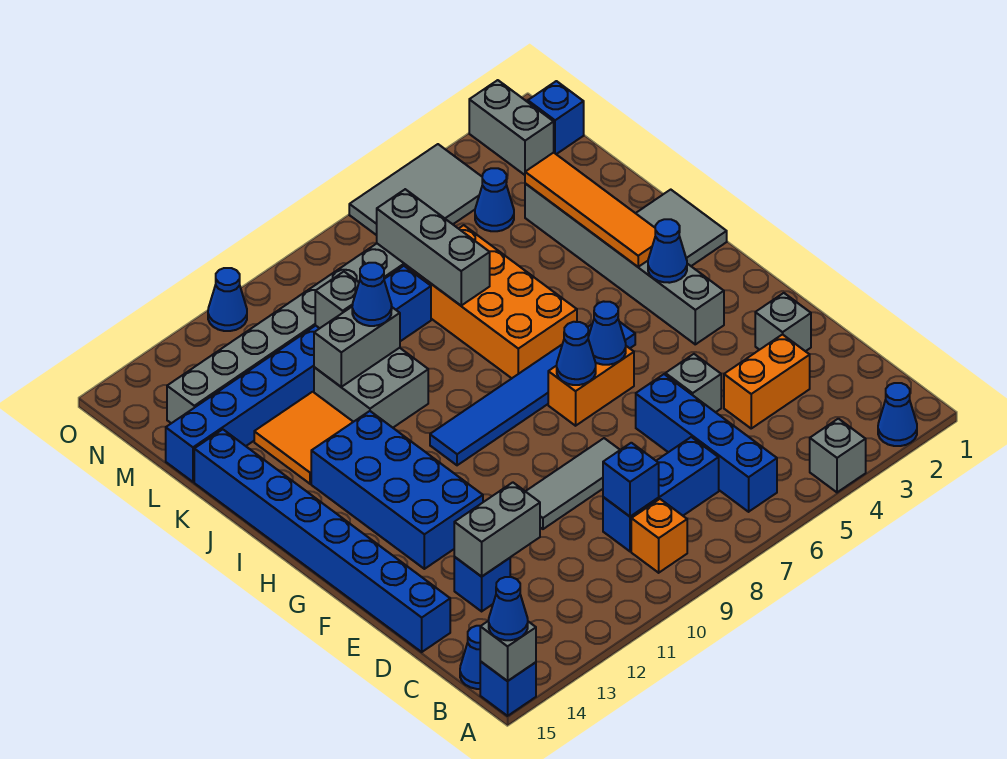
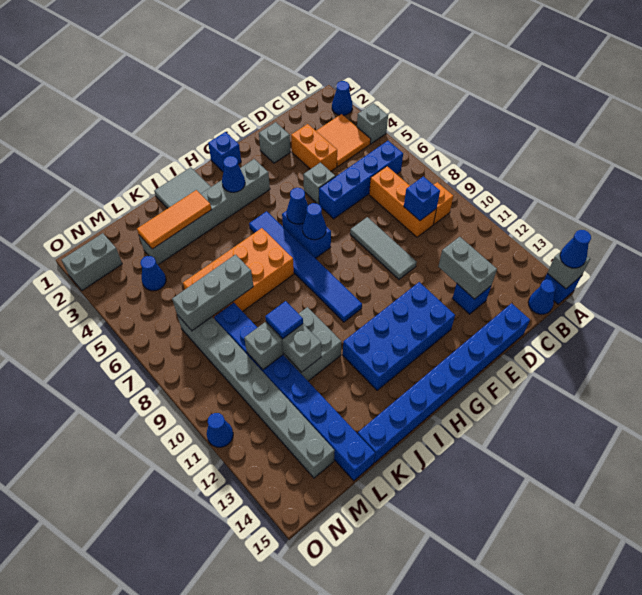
blue 1x3 brick [603,437,719,551] -> orange 1x3 brick [369,166,436,237]
orange 1x2 brick [548,346,634,426] -> blue 1x2 brick [282,211,331,258]
orange 1x4 tile [525,153,655,267] -> orange 1x3 tile [137,190,212,249]
orange 2x2 tile [254,392,353,484] -> orange 2x2 tile moved to [316,114,371,166]
blue 1x1 cone [352,263,392,326] -> blue 1x1 tile [265,301,303,339]
blue 1x1 brick [528,81,584,154] -> blue 1x1 brick moved to [208,132,241,171]
grey 2x3 tile [349,144,482,235] -> none

